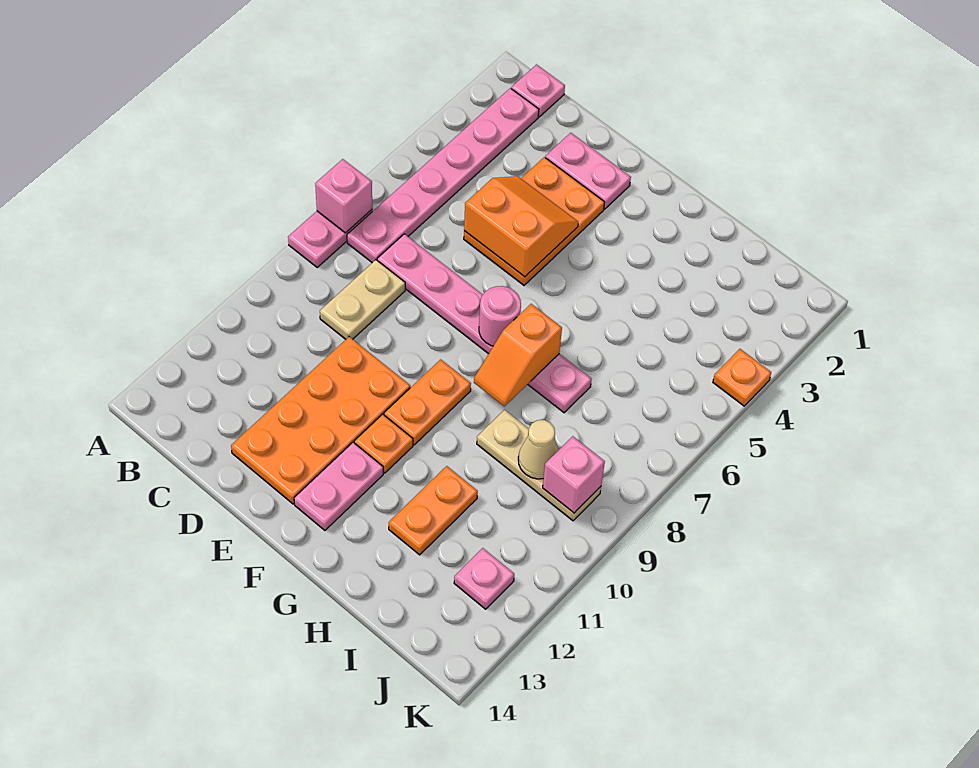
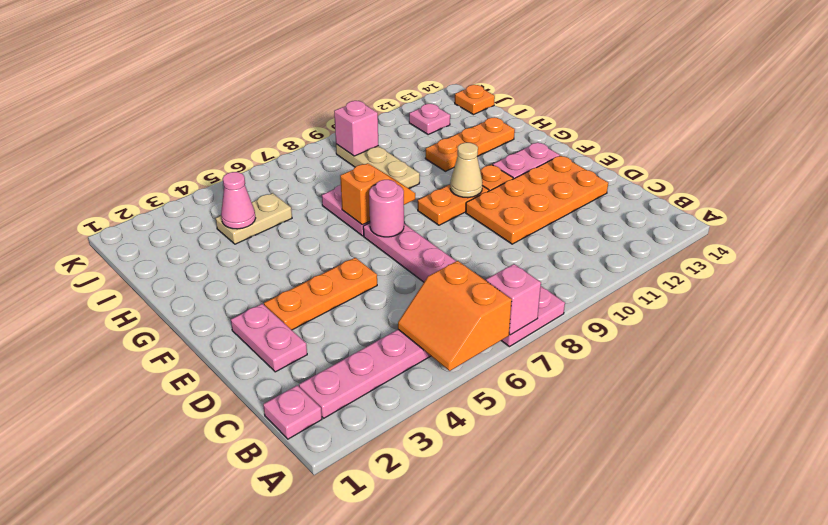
tan 1x2 plate [320,260,405,339] -> tan 1x2 plate moved to [216,193,292,244]
orange 2x3 plate [464,157,605,285] -> orange 1x3 plate [264,258,377,330]
orange 2x2 slope [464,176,578,277] -> orange 2x2 slope moved to [398,261,512,371]
orange 1x2 plate [389,466,478,555] -> orange 1x3 plate [425,118,515,171]
none -> pink 1x1 cone [221,172,256,229]
tan 1x1 cone [518,420,559,479] -> tan 1x1 cone moved to [450,143,483,198]
orange 1x1 plate [713,349,771,406] -> orange 1x1 plate moved to [455,85,495,115]

